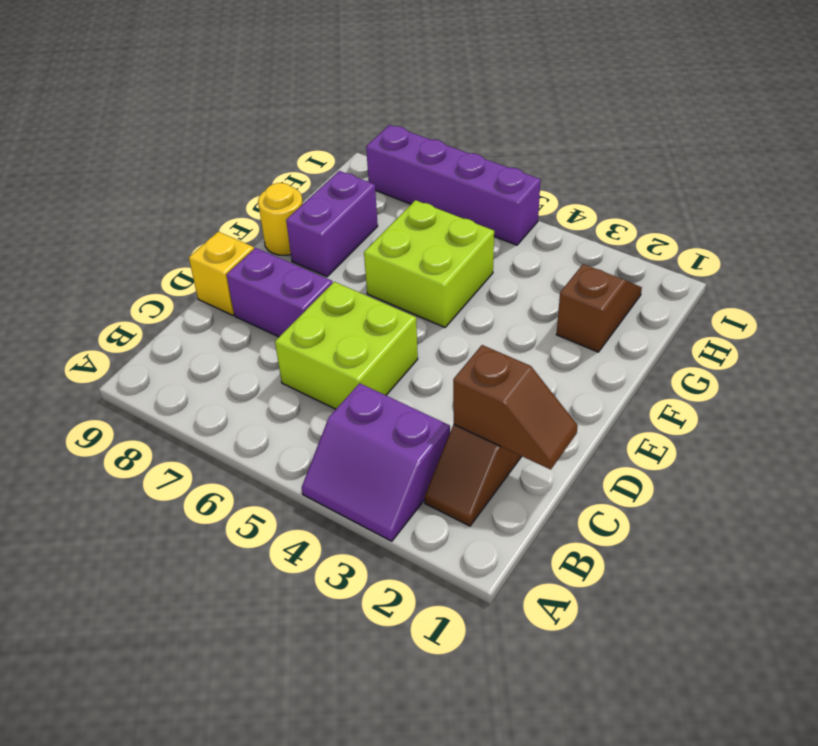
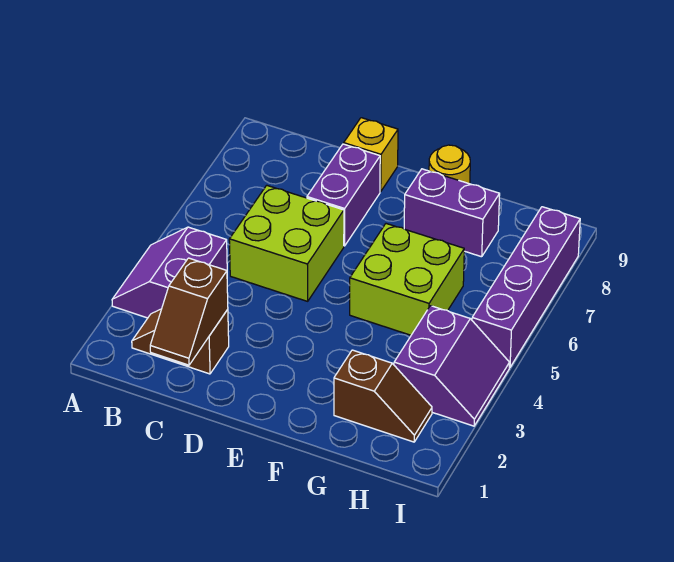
none -> purple 2x2 slope [394,306,509,426]

